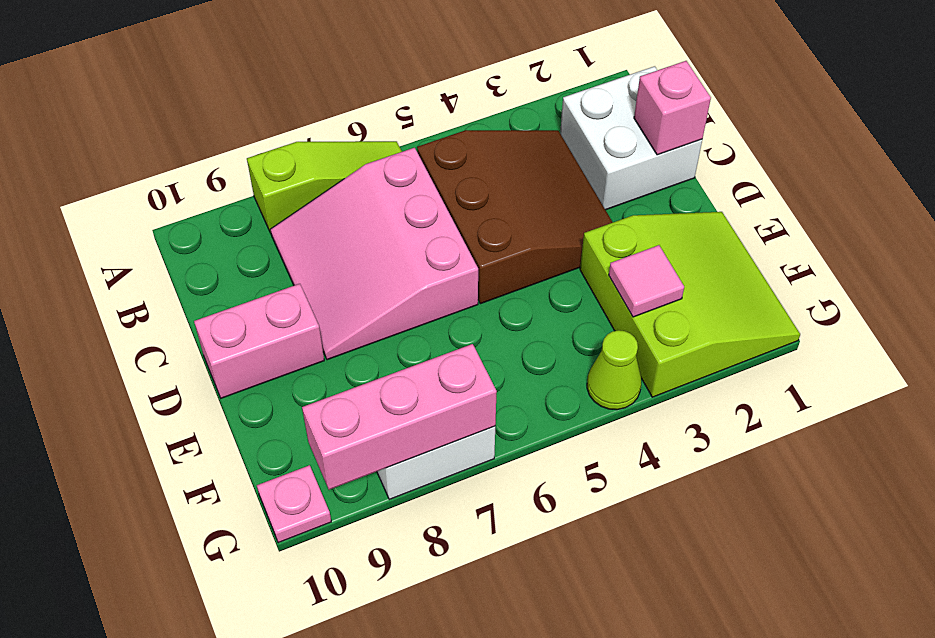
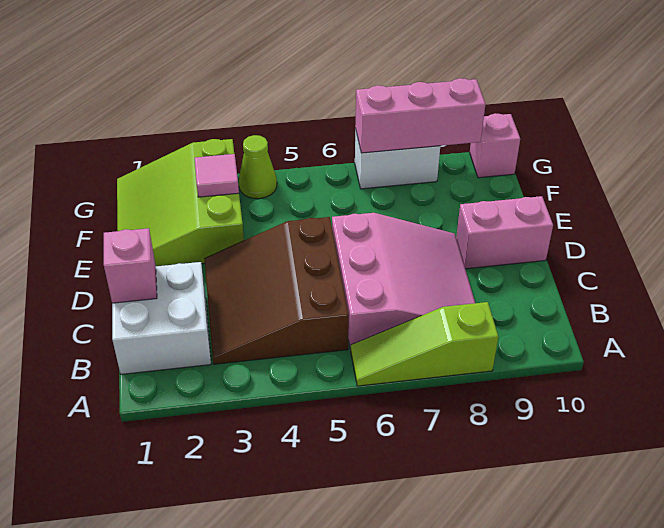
pink 1x1 plate [257,465,331,543] -> pink 1x1 brick [470,113,520,178]

